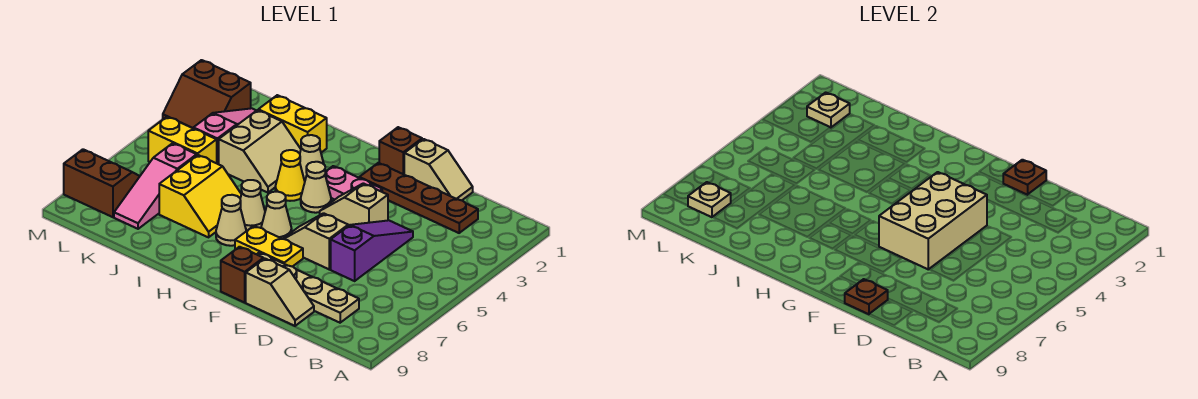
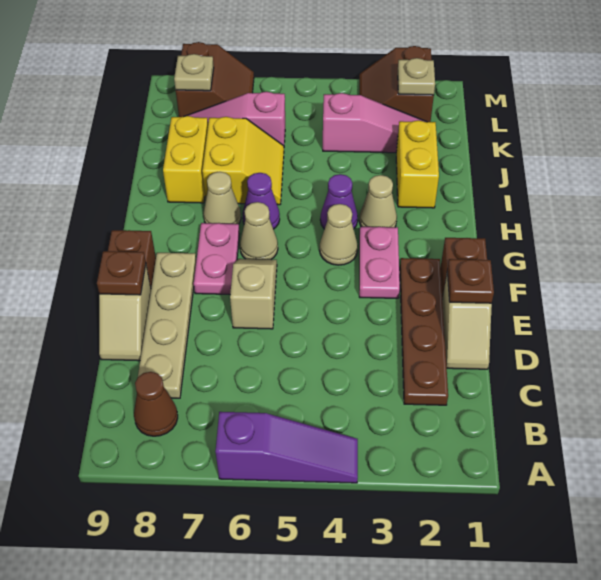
none -> brown 1x1 cone [134,372,178,436]
purple 1x3 slope [331,220,413,281] -> purple 1x3 slope moved to [215,412,358,483]
tan 1x2 slope [320,183,388,226] -> none
tan 2x3 brick [879,172,987,269] -> none
yellow 1x2 plate [235,226,303,267] -> pink 1x2 plate [194,223,240,294]
yellow 1x1 cone [275,150,305,201] -> purple 1x1 cone [320,174,358,229]
tan 1x1 cone [240,180,265,230] -> purple 1x1 cone [242,173,280,229]
tan 2x2 slope [219,110,301,193] -> none
yellow 2x2 slope [159,155,241,237] -> yellow 2x2 slope turned to [202,117,284,205]
yellow 1x2 brick [148,116,217,163] -> yellow 1x2 brick moved to [163,116,208,203]

